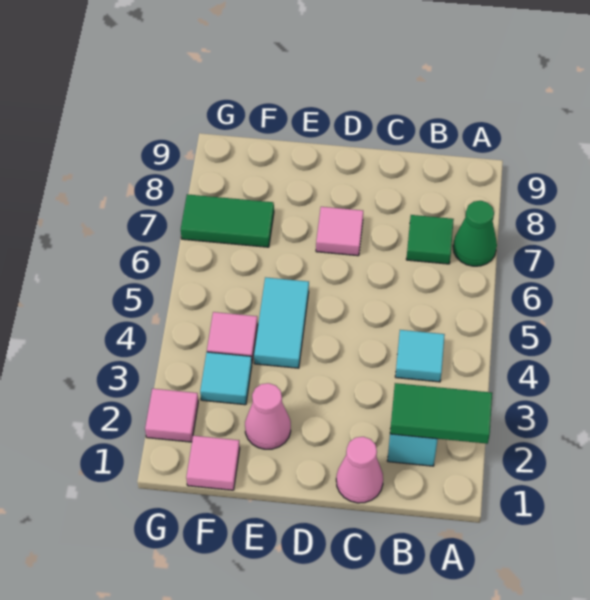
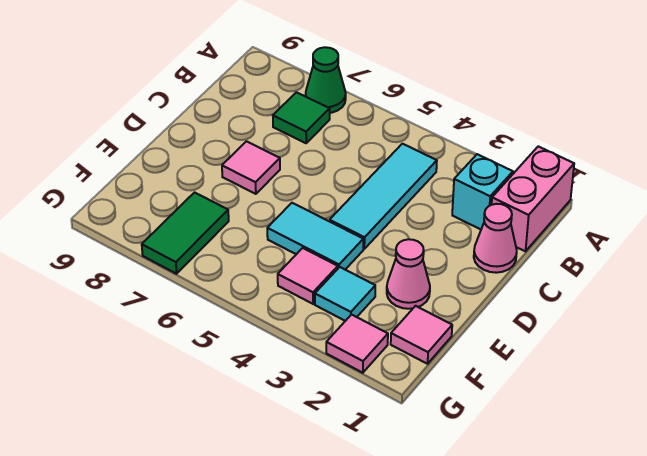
none -> pink 1x2 brick [492,146,574,251]
green 1x2 tile [390,383,492,444] -> none
cyan 1x1 tile [395,330,445,382] -> cyan 1x3 tile [330,144,437,249]

